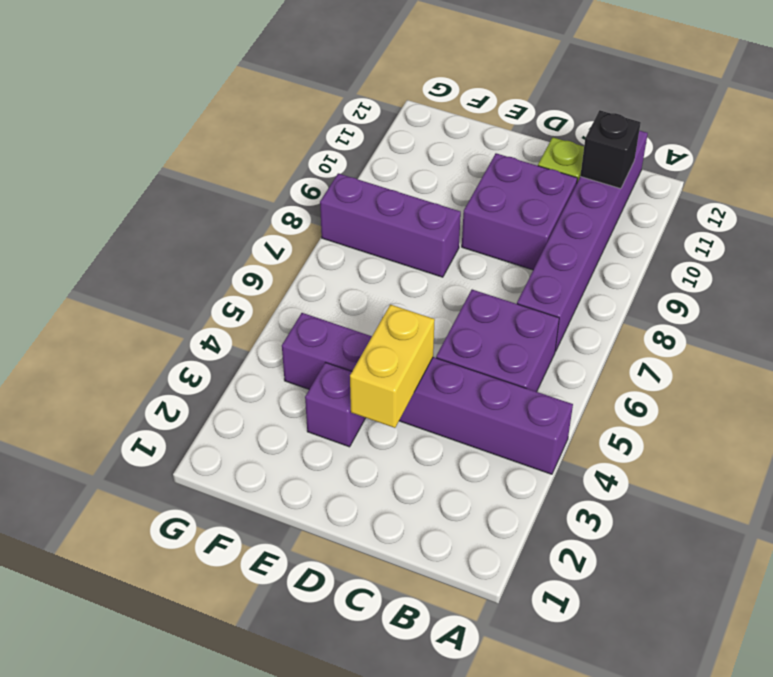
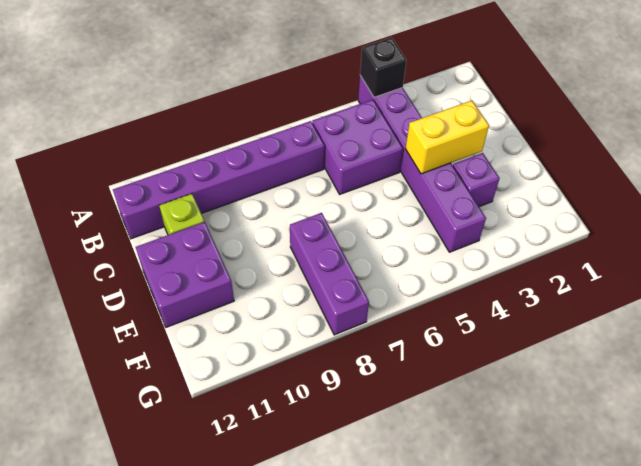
black 1x1 brick [580,110,641,189] -> black 1x1 brick moved to [360,38,406,97]
purple 2x2 brick [462,153,577,270] -> purple 2x2 brick moved to [136,222,234,327]

